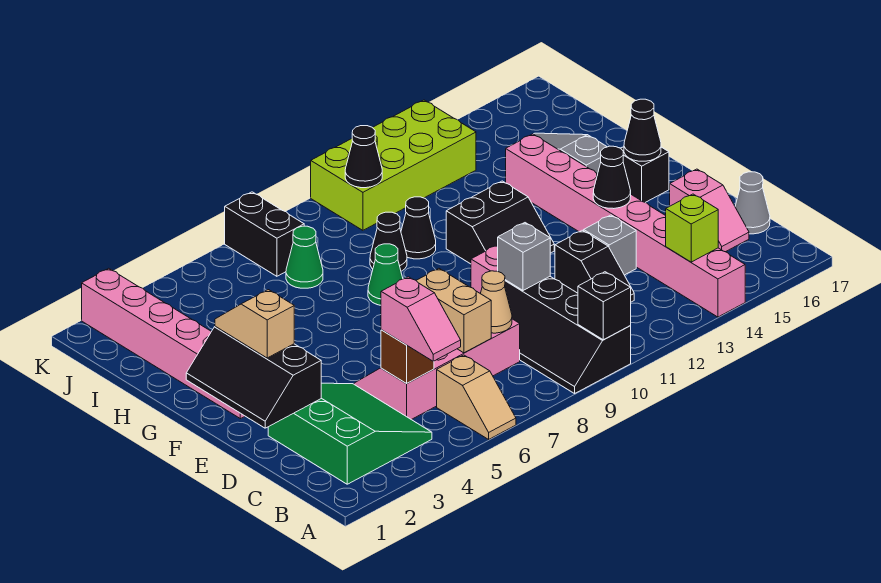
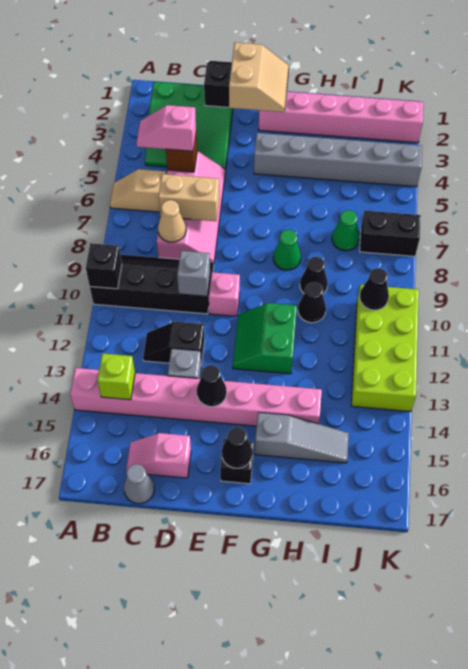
tan 1x2 slope [215,290,294,358] -> tan 2x2 slope [229,43,289,112]
none -> grey 1x6 brick [254,133,422,187]
black 2x2 slope [446,181,554,264] -> green 2x2 slope [233,303,297,374]

